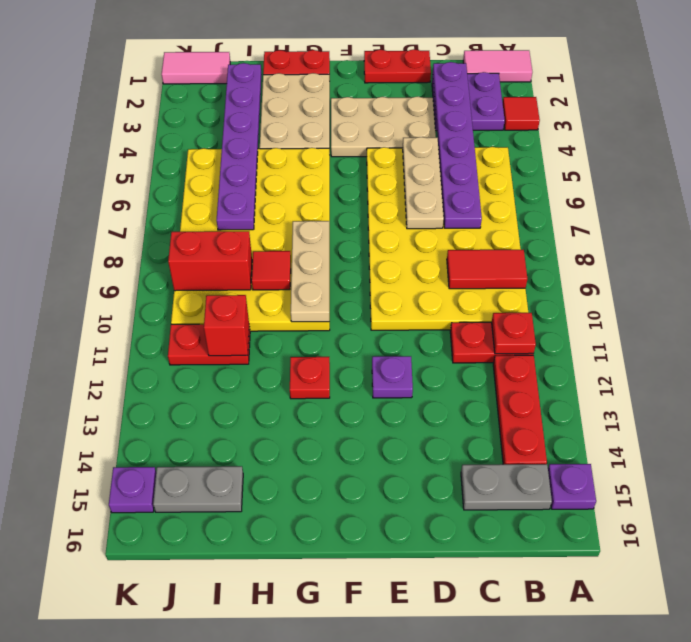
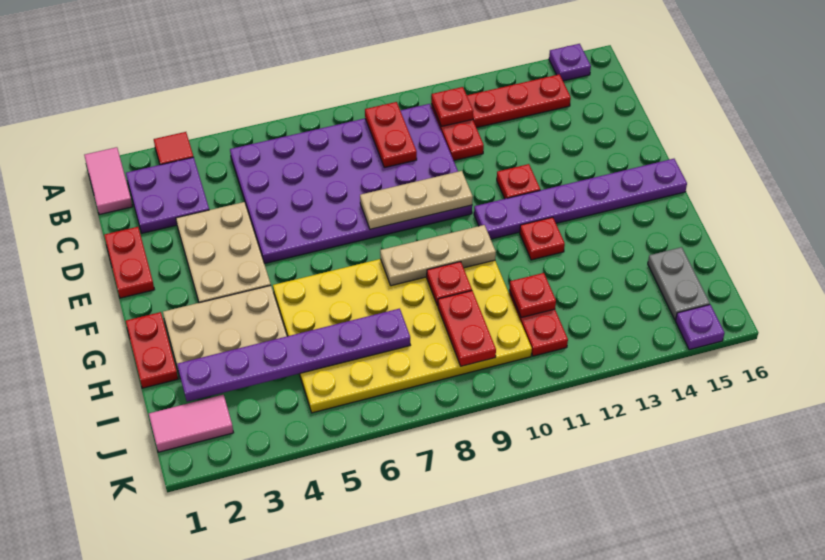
yellow 4x6 plate [367,147,528,330] -> purple 4x6 plate [230,104,472,264]
red 1x2 tile [447,250,527,289] -> red 1x2 plate [365,102,417,168]
grey 1x2 plate [461,464,552,510] -> none
purple 1x6 plate [433,62,482,228] -> purple 1x6 plate moved to [474,159,687,239]
tan 1x3 plate [403,137,444,229] -> tan 1x3 plate moved to [360,171,473,229]
purple 1x1 plate [372,356,413,398] -> red 1x1 plate [497,164,540,199]
red 1x1 tile [252,251,291,290] -> red 1x1 plate [427,262,472,306]
red 1x2 brick [168,231,252,291] -> red 1x2 plate [438,291,496,366]
red 1x1 brick [204,295,249,356] -> red 1x1 plate [509,273,556,318]
pink 1x2 tile [162,52,230,84] -> pink 1x2 tile turned to [149,395,234,452]

